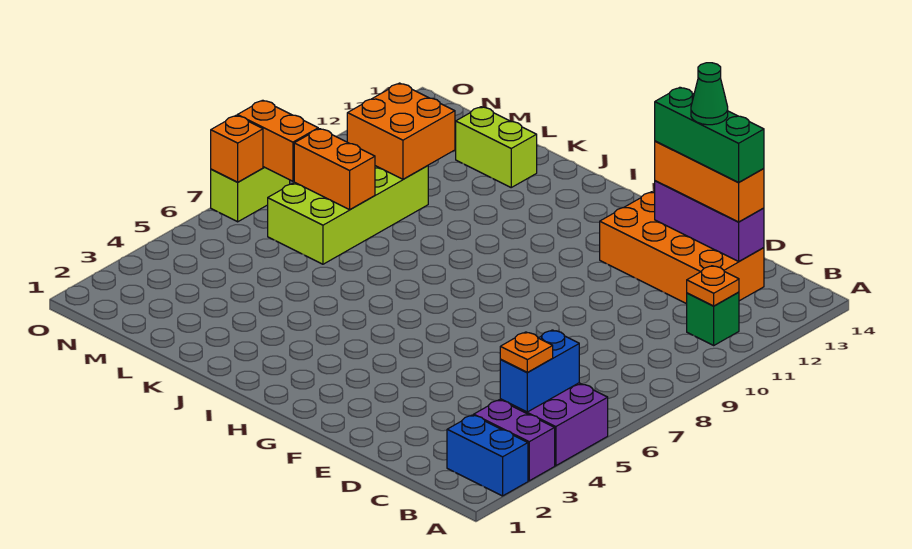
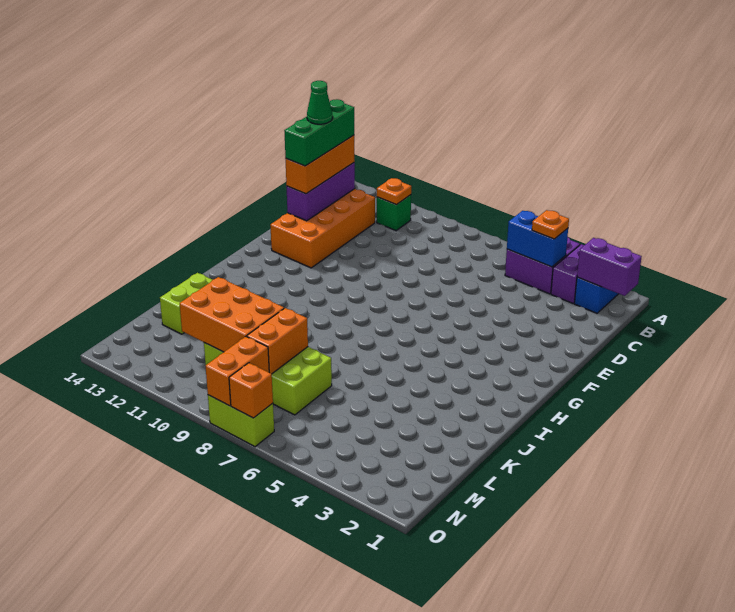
none -> purple 1x2 brick [577,238,642,296]
orange 2x2 brick [347,83,455,179] -> orange 2x3 brick [180,277,284,352]

